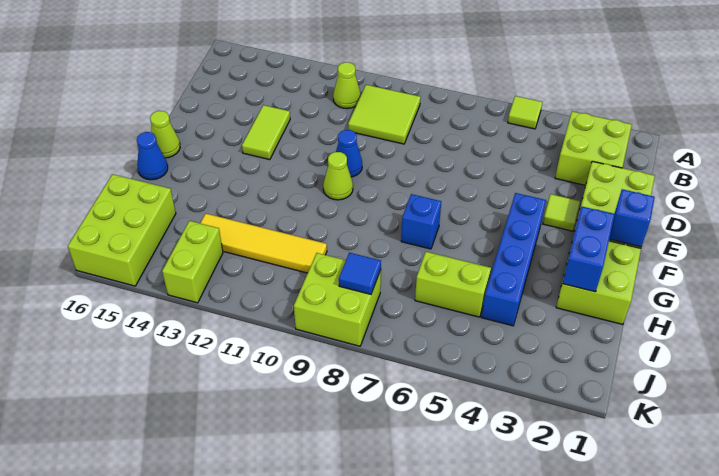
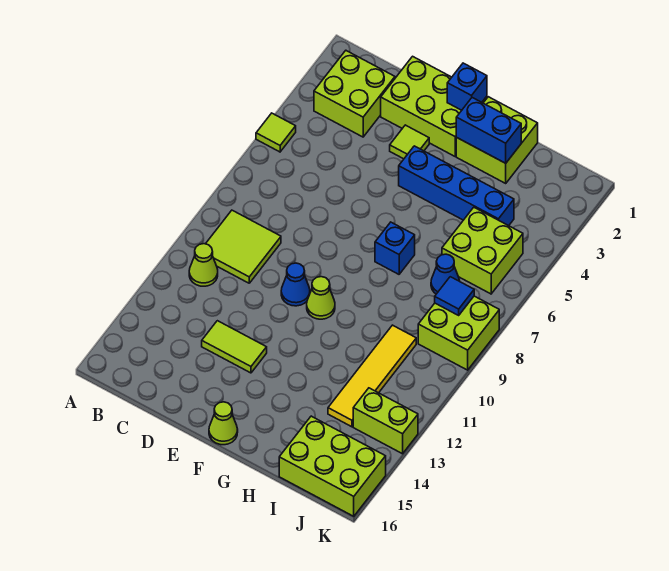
blue 1x1 cone [137,132,168,180] -> blue 1x1 cone moved to [431,254,460,294]
lime 1x2 brick [415,252,491,317] -> lime 2x2 brick [442,207,523,294]

